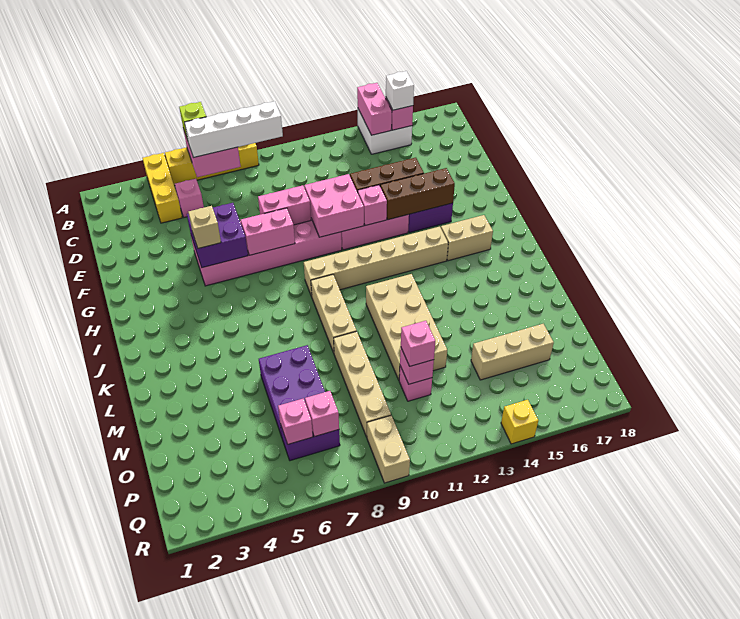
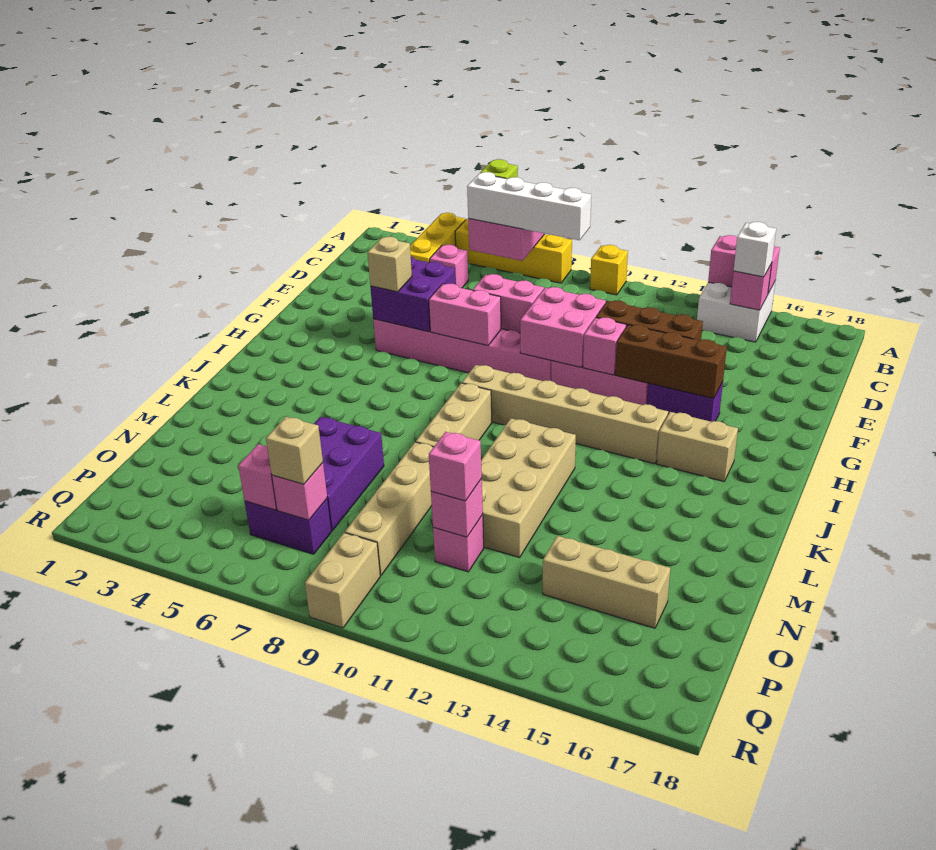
pink 1x2 brick [357,83,392,135] -> pink 1x2 brick turned to [708,235,780,293]
none -> tan 1x1 brick [266,417,323,484]
yellow 1x1 brick [501,400,538,444] -> yellow 1x1 brick moved to [590,245,628,295]

